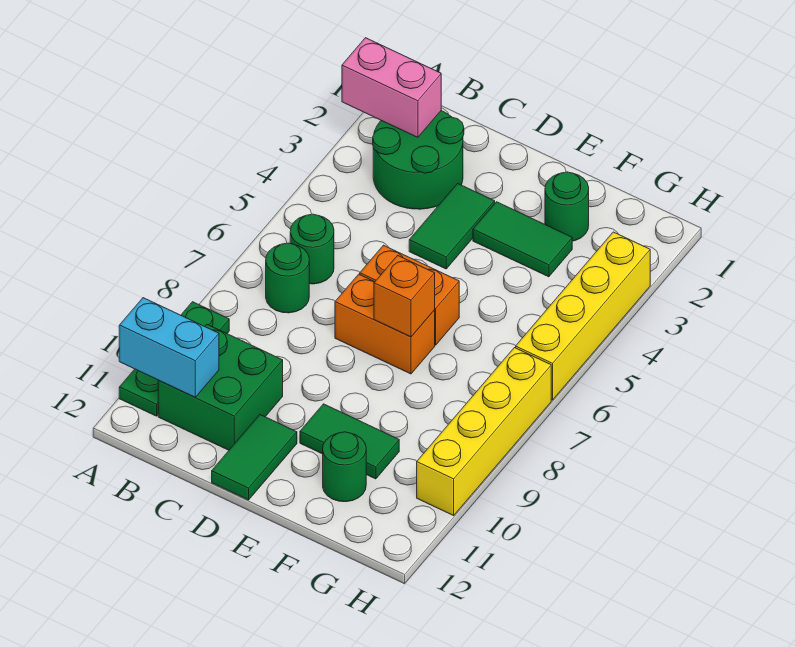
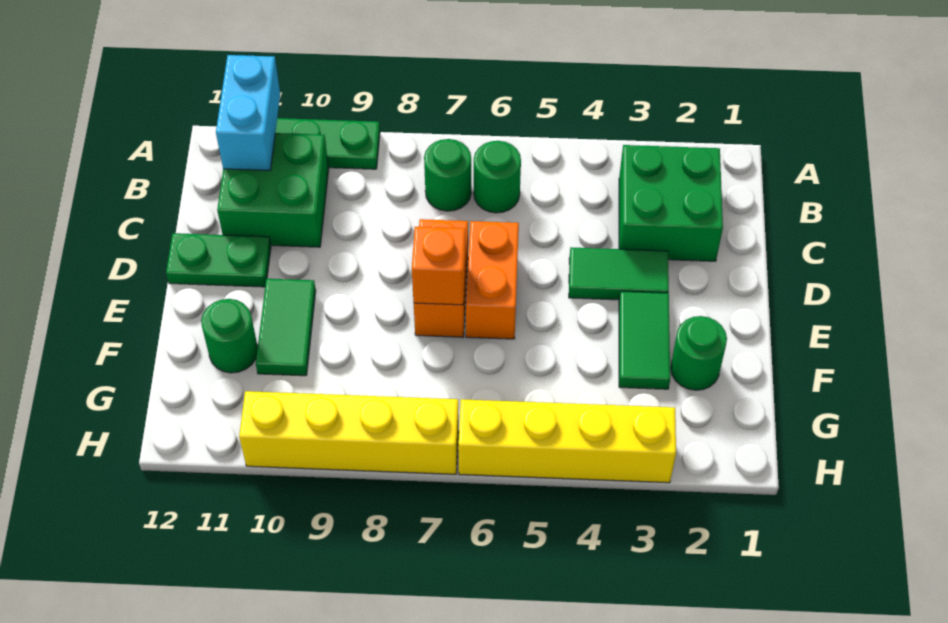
pink 1x2 brick [342,38,441,137] -> none
green 2x2 round brick [373,111,464,209] -> green 2x2 brick [619,145,723,261]
green 1x2 tile [212,415,297,500] -> green 1x2 plate [166,233,271,287]

